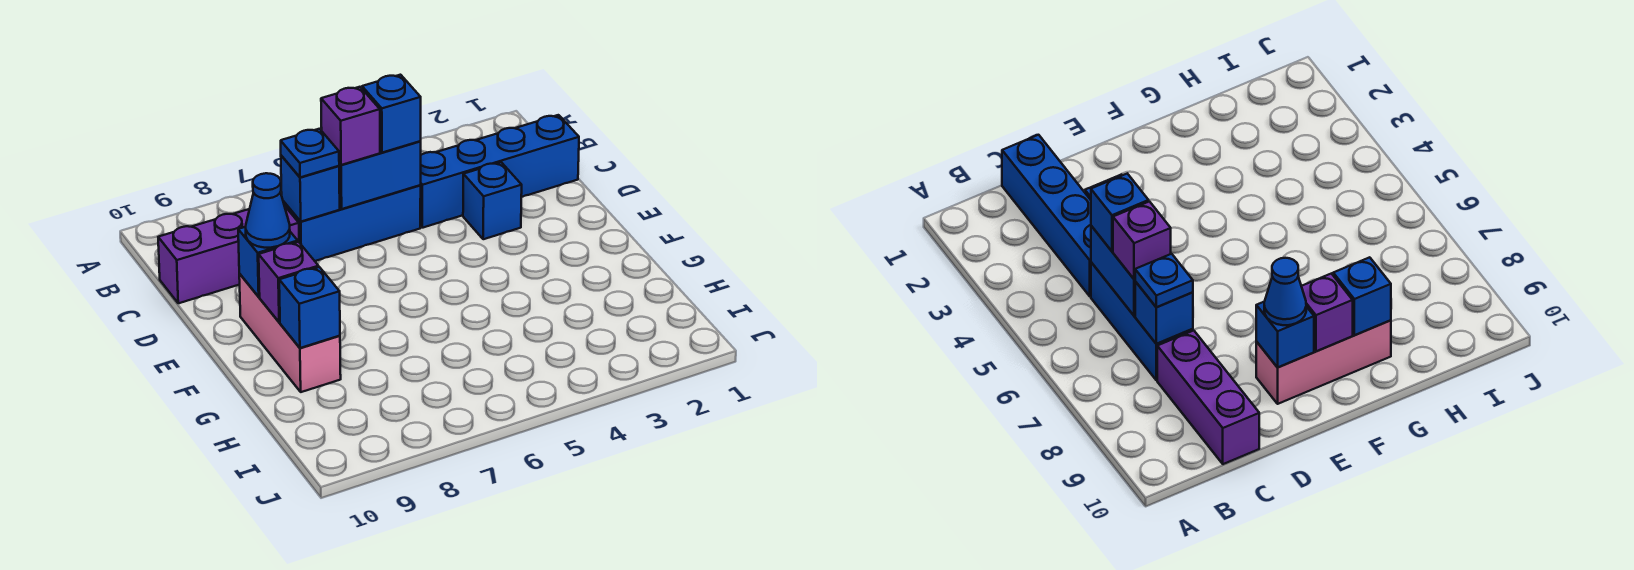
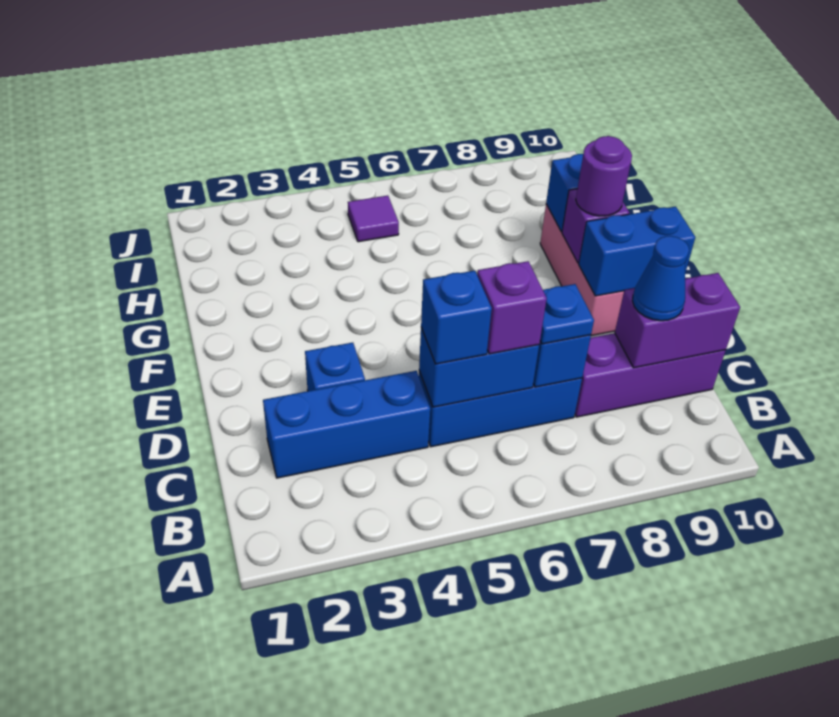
blue 1x4 brick [420,115,579,228] -> blue 1x3 brick [263,371,430,478]
none -> purple 1x2 brick [615,273,740,368]
blue 1x1 brick [238,227,298,297] -> blue 1x2 brick [579,207,695,296]
blue 1x1 cone [246,173,290,248] -> blue 1x1 cone moved to [632,236,689,321]
none -> purple 1x1 round brick [576,136,632,216]
none -> purple 1x1 tile [348,196,399,242]

